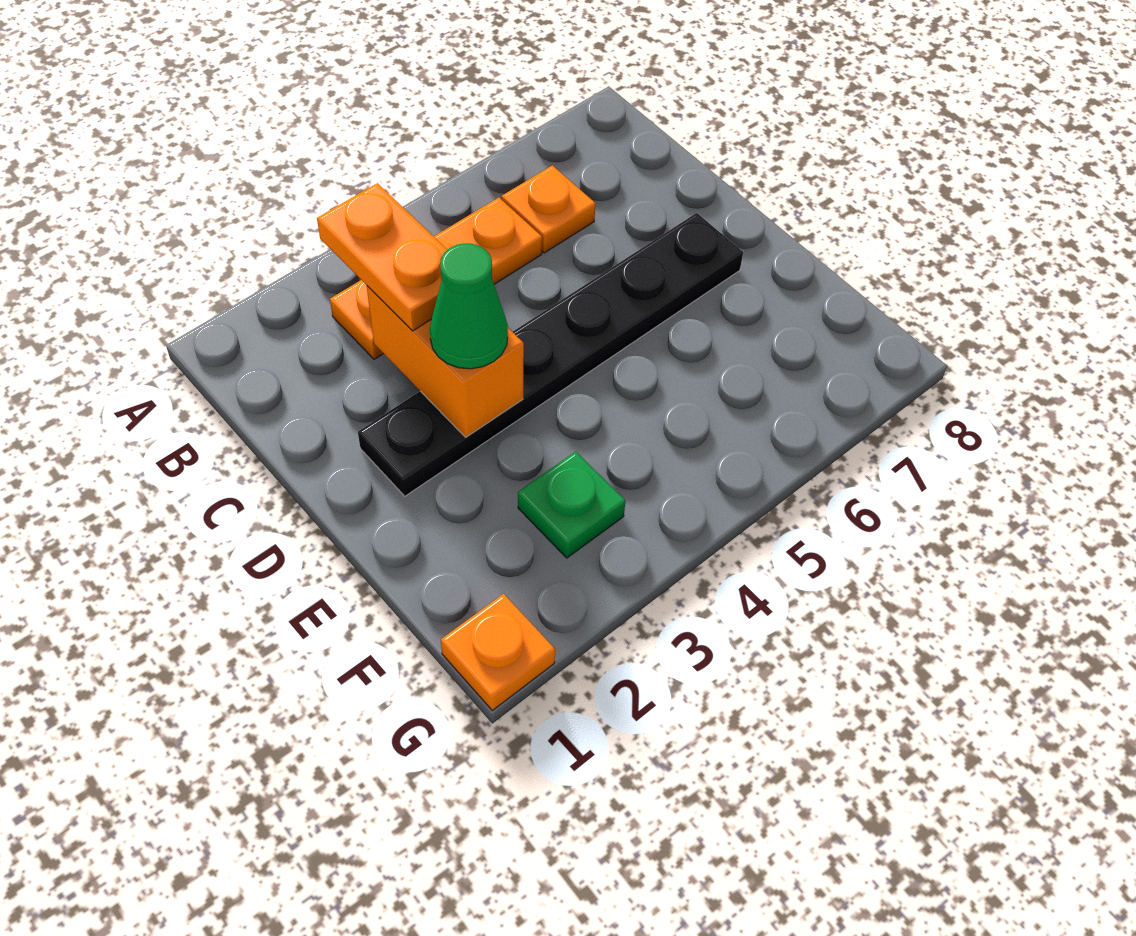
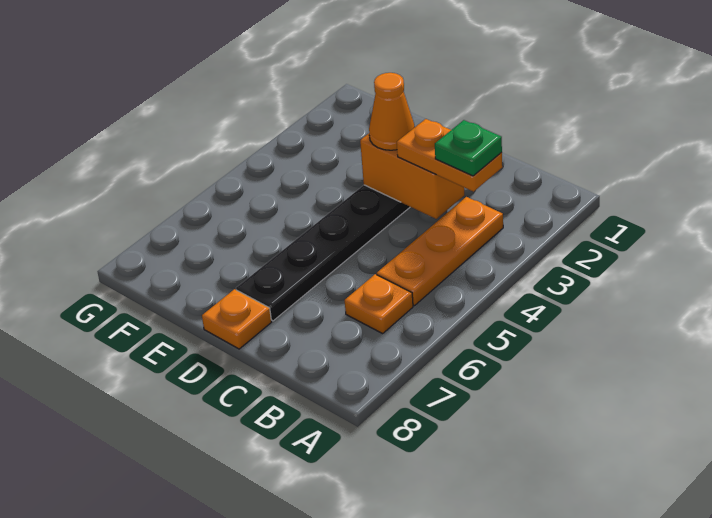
green 1x1 cone [430,243,508,369] -> orange 1x1 cone [369,73,415,150]
green 1x1 plate [518,452,625,558] -> green 1x1 plate moved to [435,120,502,176]
orange 1x1 plate [441,594,555,710] -> orange 1x1 plate moved to [202,289,271,349]

